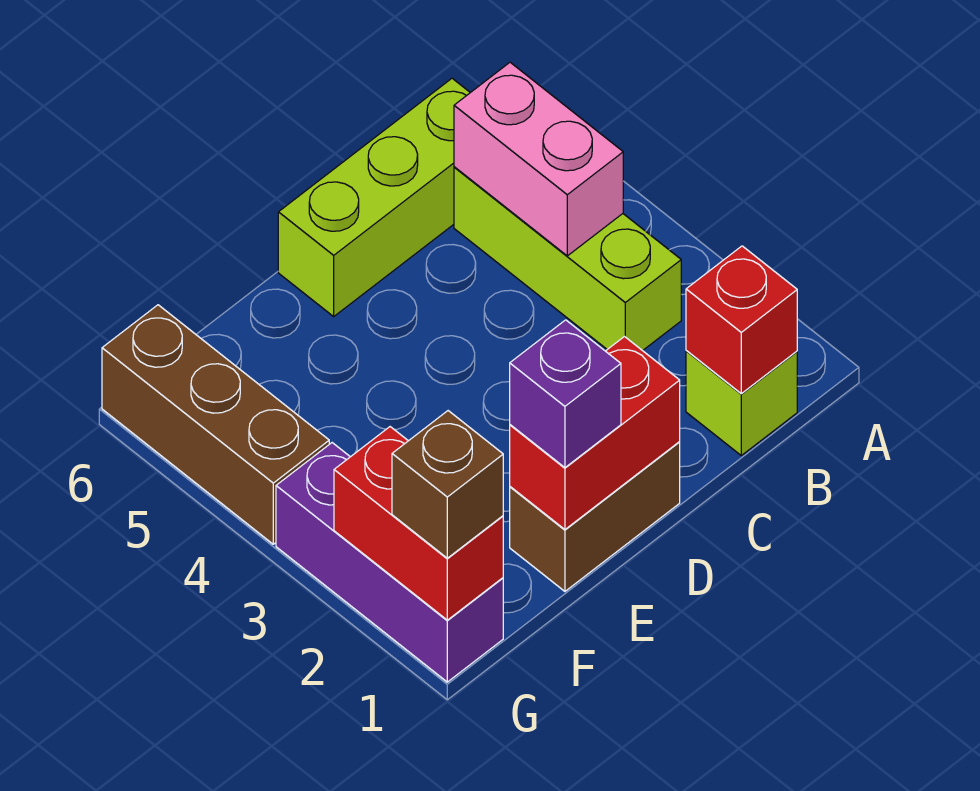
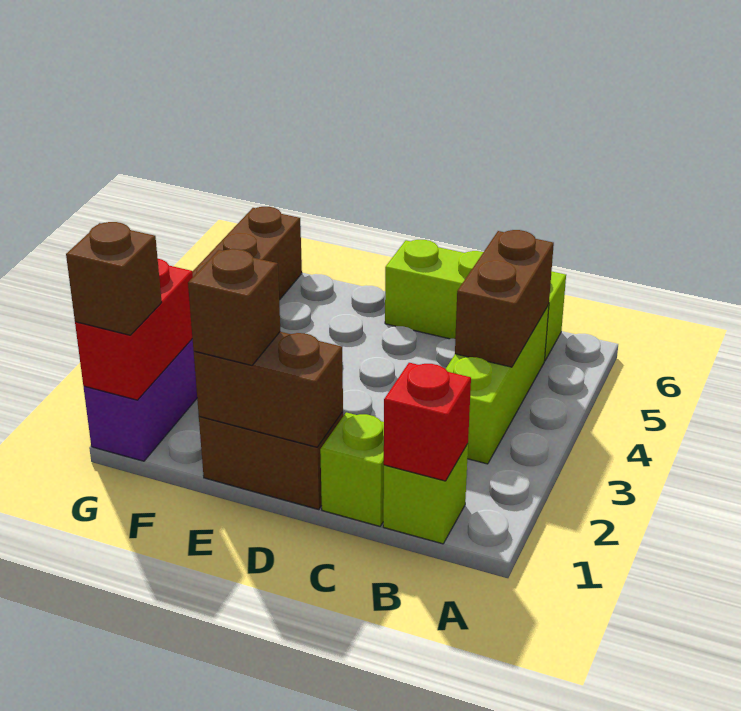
pink 1x2 brick [454,62,623,256] -> brown 1x2 brick [455,230,554,367]
none -> lime 1x1 brick [320,412,384,526]
red 1x2 brick [510,337,680,529] -> brown 1x2 brick [194,332,343,447]
purple 1x1 brick [510,320,621,468] -> brown 1x1 brick [188,249,280,365]

